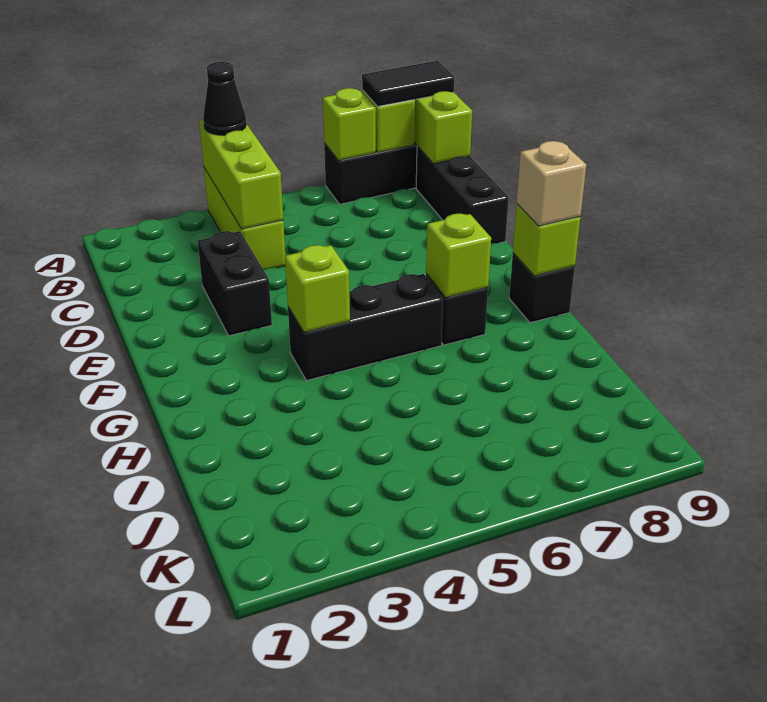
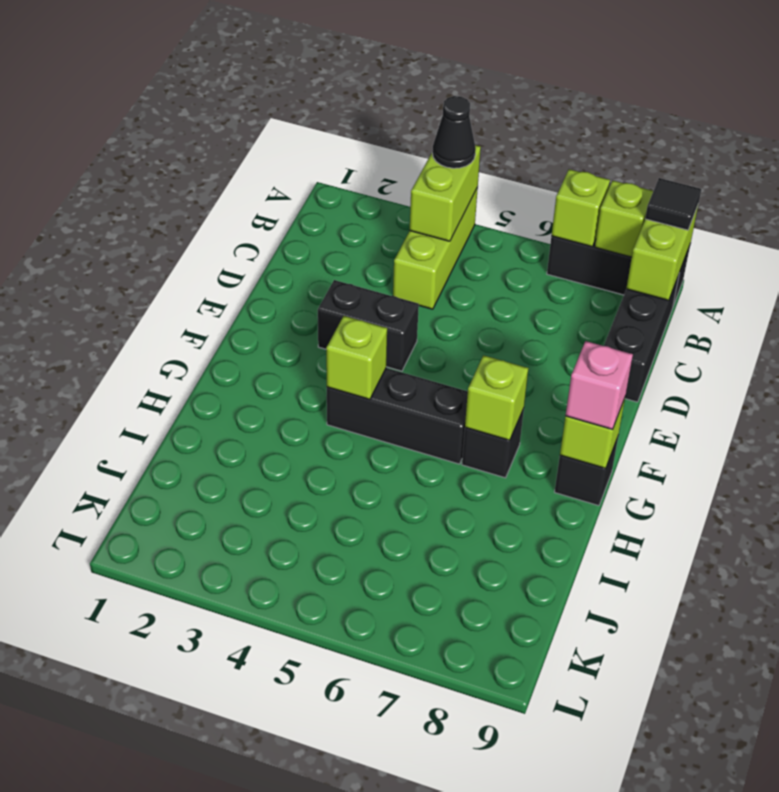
lime 1x3 brick [199,120,283,229] -> lime 1x2 brick [410,145,481,241]
black 1x2 tile [362,61,454,107] -> black 1x1 tile [645,178,701,230]
black 1x2 brick [198,231,272,336] -> black 1x2 brick turned to [318,280,419,371]
tan 1x1 brick [517,141,586,226] -> pink 1x1 brick [565,341,633,429]

